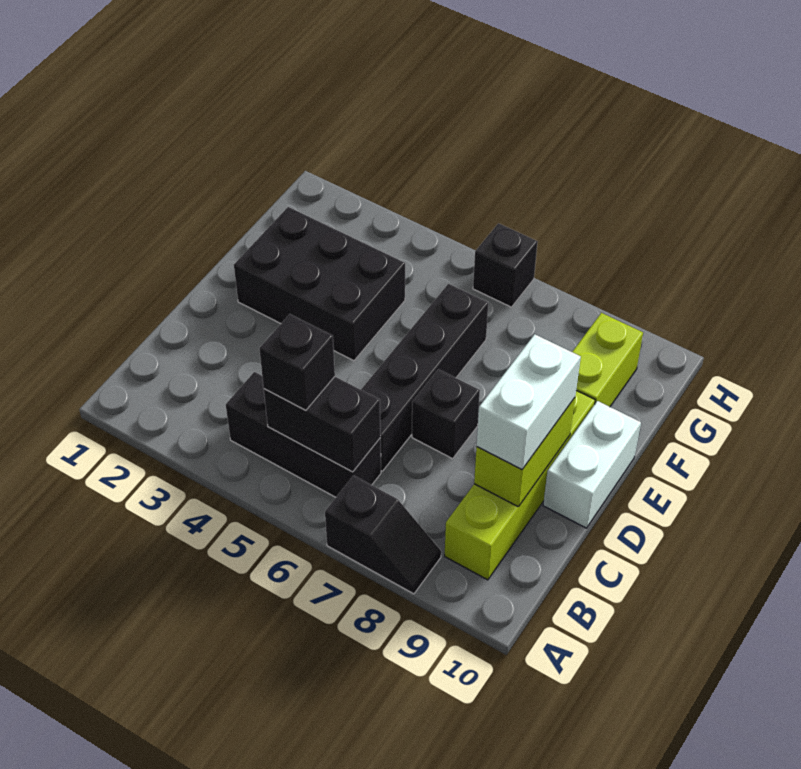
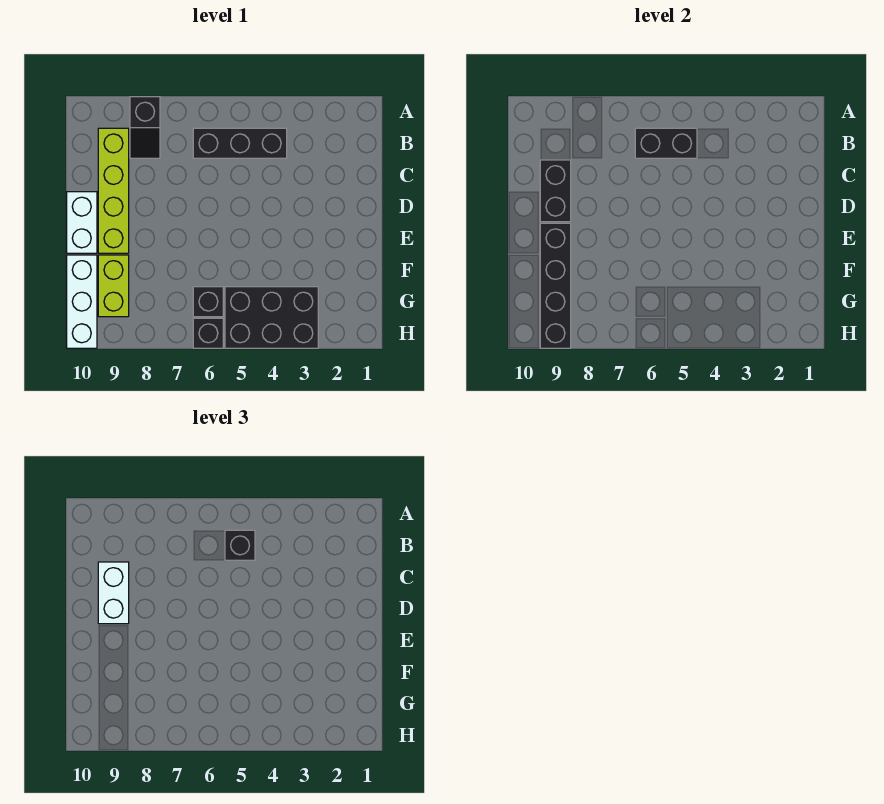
black 1x2 slope [325,476,441,594] -> black 1x2 slope turned to [130,97,160,158]
black 1x4 brick [361,284,488,471] -> black 1x4 brick moved to [540,223,571,348]
lime 1x2 brick [474,398,575,507] -> black 1x2 brick [540,160,571,222]
black 1x1 brick [412,369,480,459] -> black 1x1 brick moved to [193,287,223,317]
black 2x3 brick [234,207,405,361] -> black 2x3 brick moved to [225,287,318,348]
none -> white 1x3 brick [67,255,97,348]

